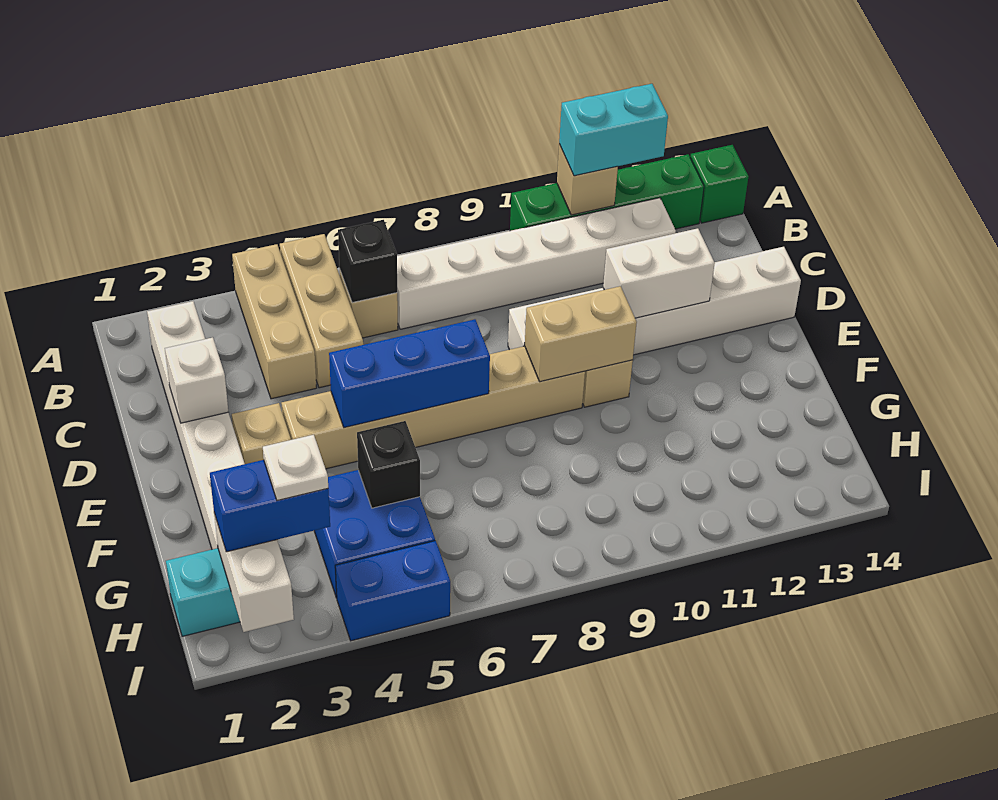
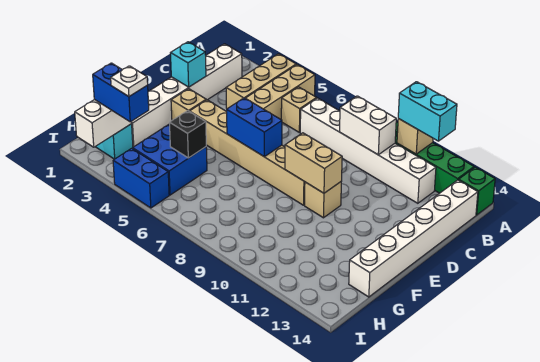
black 1x1 brick [338,220,397,303] -> none
white 1x1 brick [165,337,228,423] -> cyan 1x1 brick [171,42,206,87]
white 1x6 brick [508,247,801,355] -> white 1x6 brick turned to [349,180,478,297]
white 1x2 brick [603,228,715,318] -> white 1x2 brick moved to [339,96,396,155]
blue 1x3 brick [329,319,490,427] -> blue 1x2 brick [227,98,282,157]

